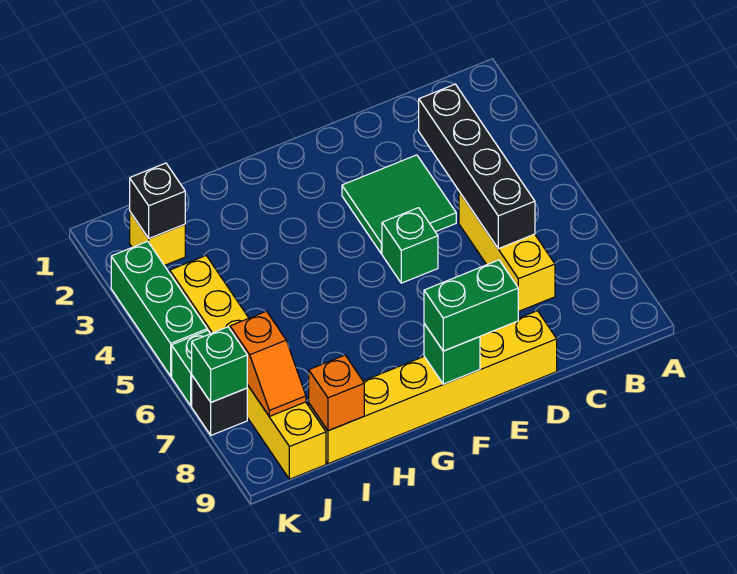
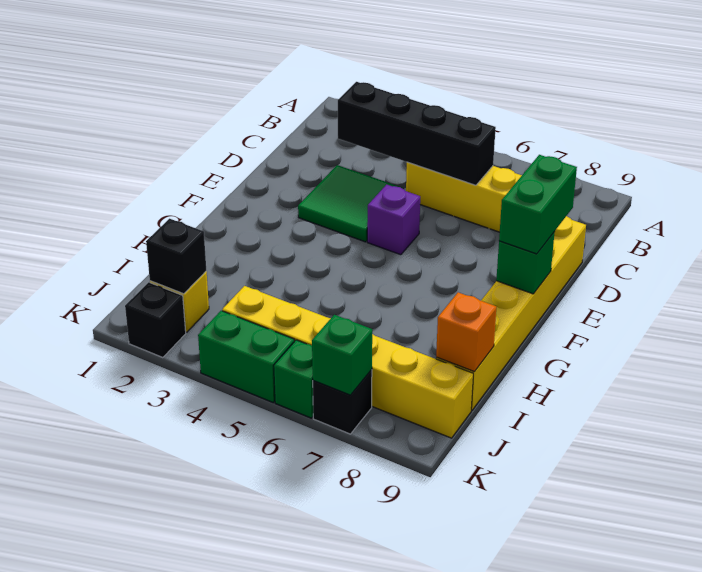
green 1x1 brick [382,208,438,283] -> purple 1x1 brick [367,185,420,255]
orange 1x2 slope [230,311,306,416] -> none
none -> black 1x1 brick [125,282,186,358]
green 1x3 brick [111,241,207,376] -> green 1x2 brick [198,311,294,402]

